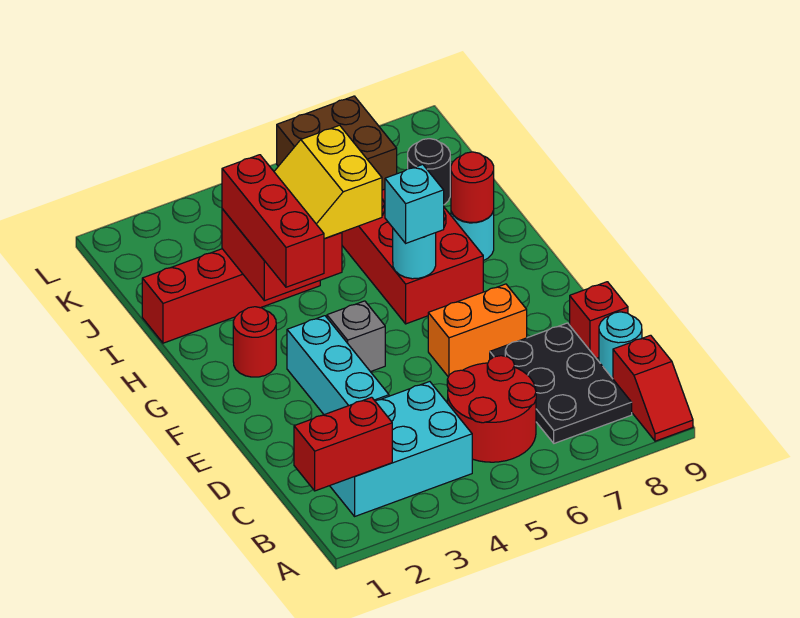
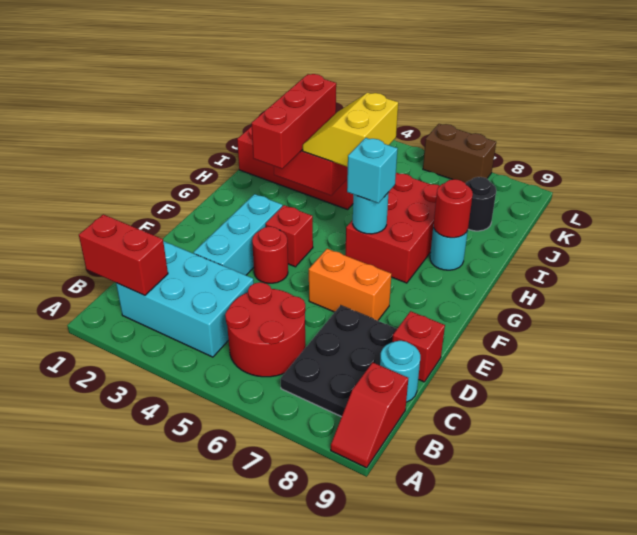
grey 1x1 brick [327,301,385,372] -> red 1x1 brick [266,205,313,267]
red 1x1 round brick [233,307,276,377] -> red 1x1 round brick moved to [252,227,288,283]
brown 2x2 brick [277,96,397,190] -> brown 1x2 brick [423,124,496,183]

